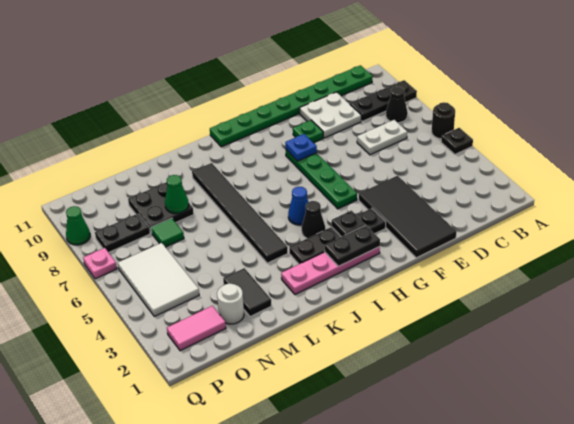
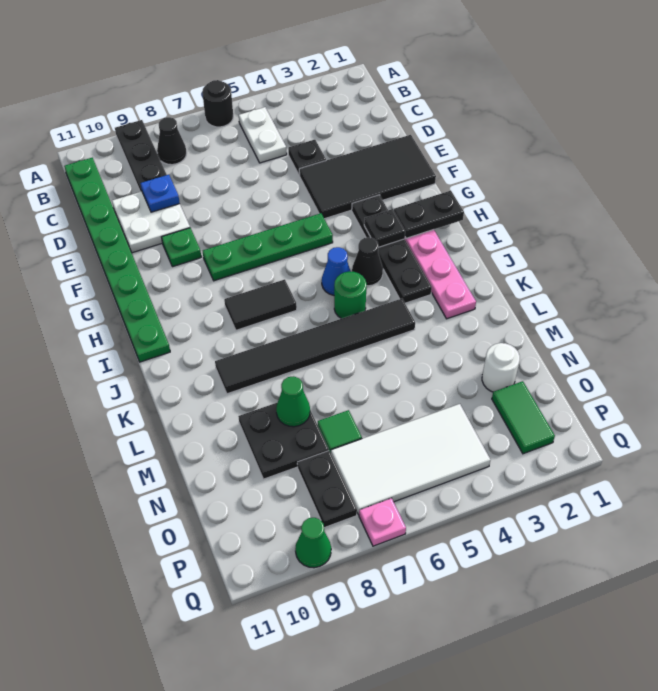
black 1x1 plate [441,128,473,154] -> black 1x1 plate moved to [288,140,326,176]
white 1x2 plate [357,120,407,155] -> white 1x2 plate moved to [239,107,287,163]
blue 1x1 plate [285,134,317,161] -> blue 1x1 plate moved to [140,175,180,212]
black 1x2 plate [325,225,380,266] -> black 1x2 plate turned to [394,191,464,238]
none -> green 1x1 round brick [334,271,367,319]
black 1x2 tile [223,268,272,316] -> black 1x2 tile moved to [224,279,297,330]
pink 1x2 tile [167,306,226,351] -> green 1x2 tile [492,381,555,454]
white 2x3 tile [118,243,199,316] -> white 2x4 tile [331,404,491,515]

